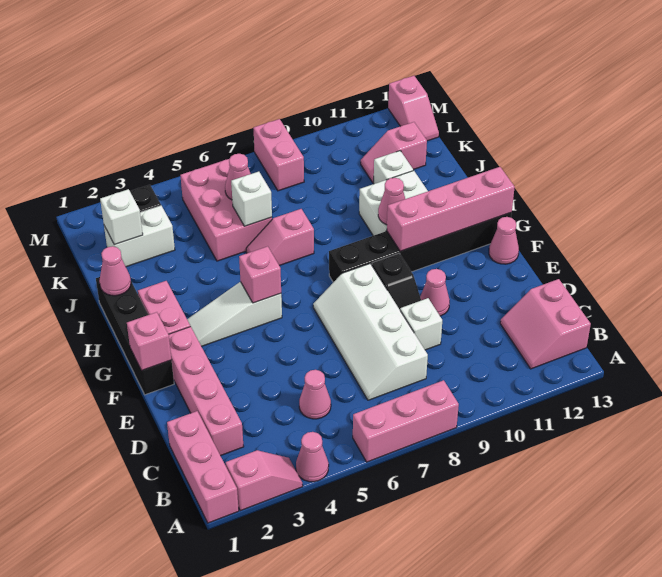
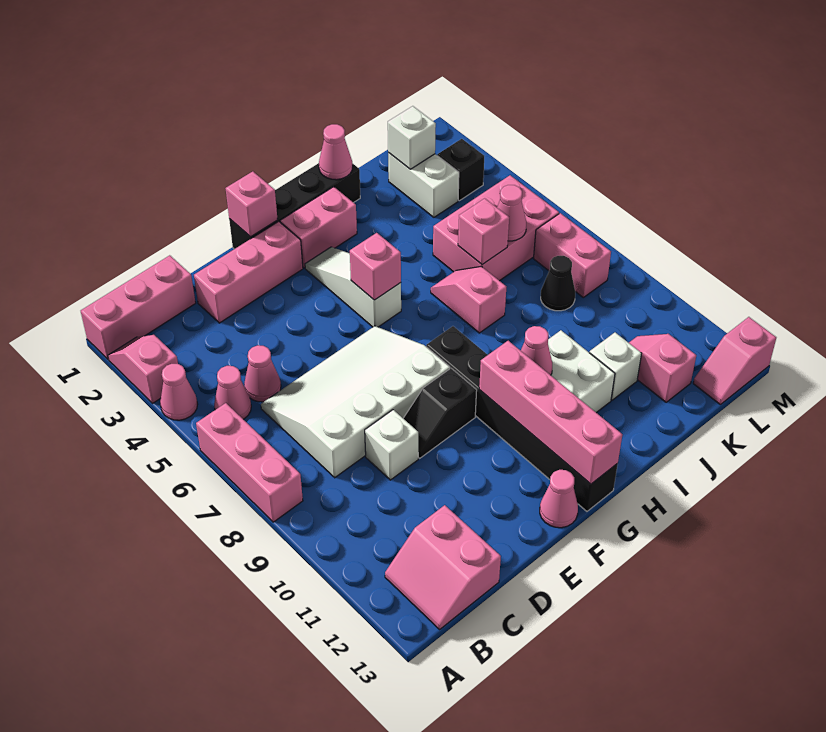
pink 1x2 slope [225,450,303,511] -> pink 1x2 slope turned to [108,335,178,403]
pink 2x2 slope [500,279,591,369] -> pink 2x2 slope turned to [385,505,501,629]
pink 1x4 brick [169,326,244,456] -> pink 1x3 brick [194,221,303,323]
white 2x4 slope [313,264,428,400] -> white 3x4 slope [261,326,450,478]
pink 1x1 cone [420,269,450,316] -> pink 1x1 cone moved to [214,366,251,419]
white 1x1 brick [231,172,272,226] -> pink 1x1 brick [458,198,509,265]
none -> black 1x1 cone [541,256,575,311]
pink 1x2 brick [253,119,304,191] -> pink 1x2 brick turned to [534,213,611,297]

